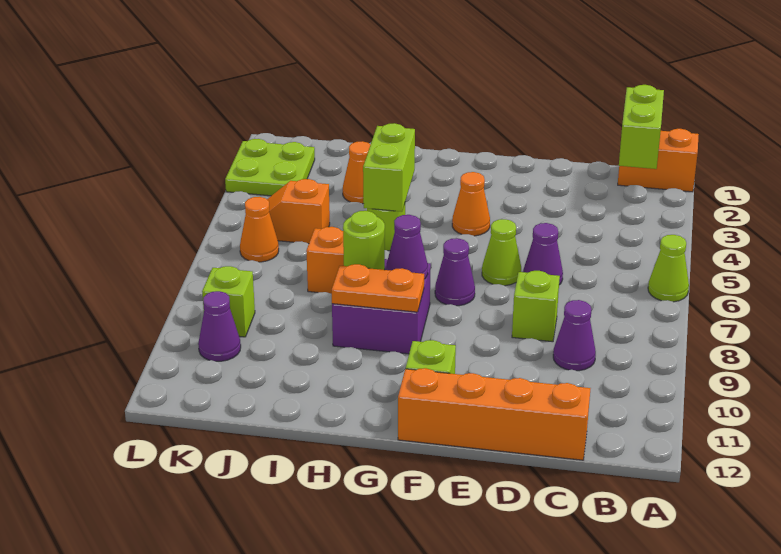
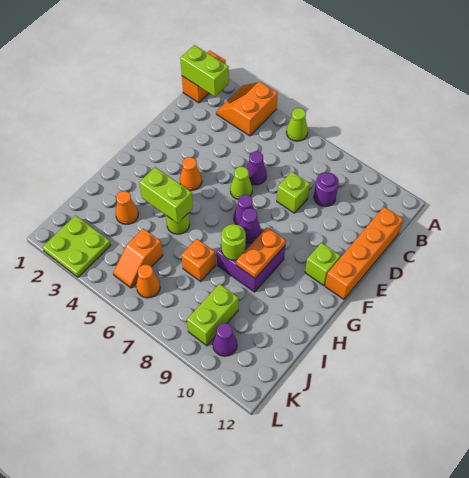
none -> orange 2x2 slope [216,82,278,136]
purple 1x1 cone [553,300,596,371] -> purple 1x1 round brick [314,172,339,207]
lime 1x1 brick [202,266,255,337] -> lime 1x2 brick [187,284,238,346]

